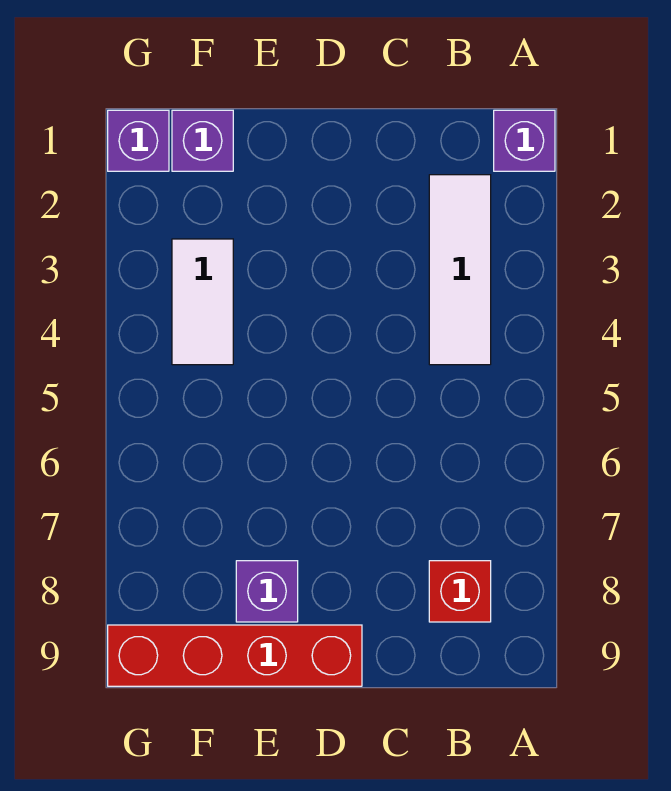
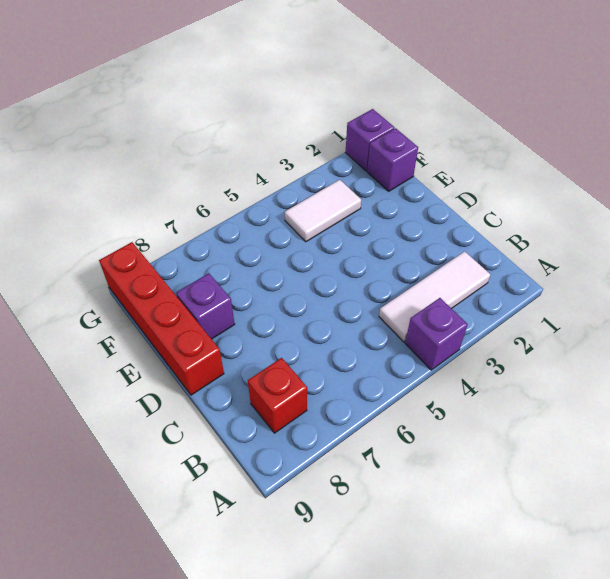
purple 1x1 brick [494,110,555,171] -> purple 1x1 brick moved to [405,298,468,370]

